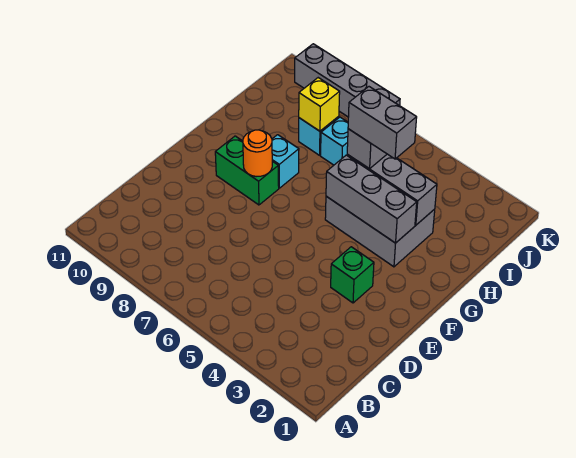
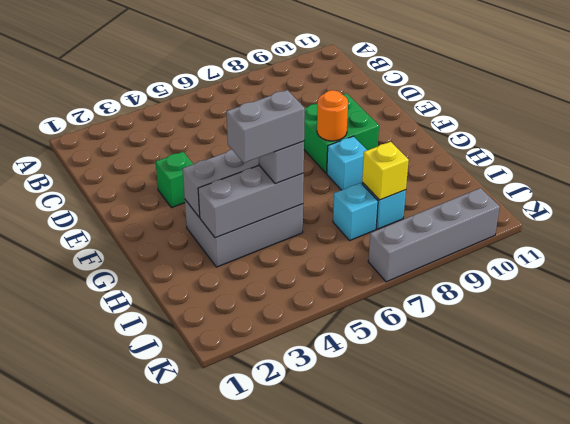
green 1x2 brick [215,136,279,205] -> green 2x2 brick [304,93,379,173]

